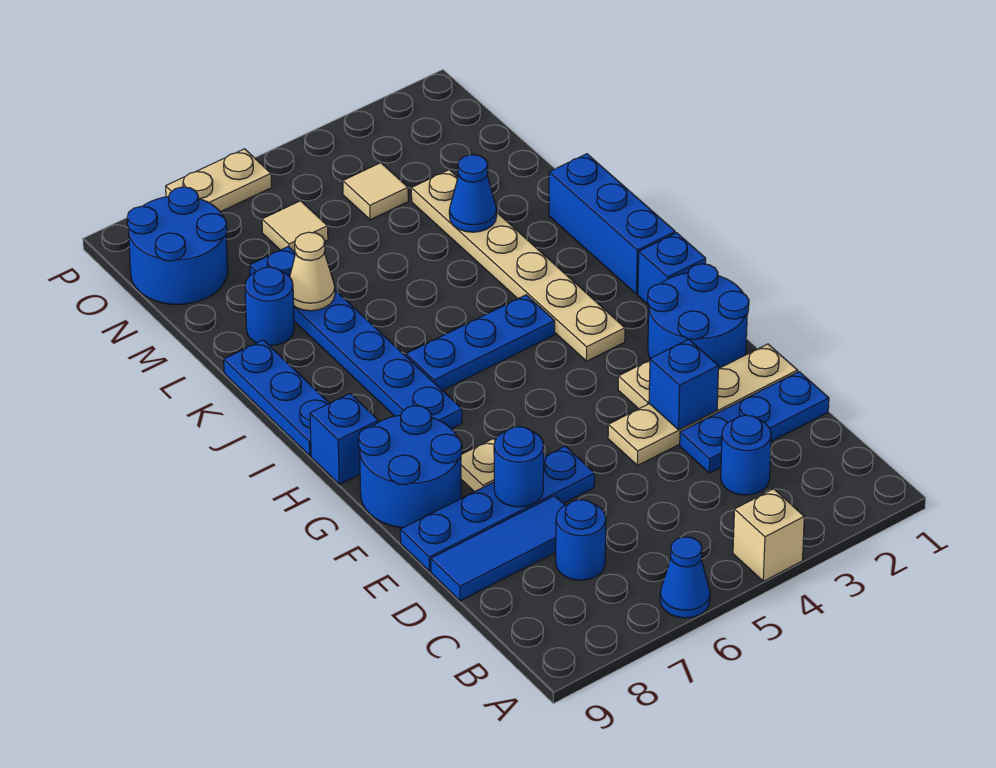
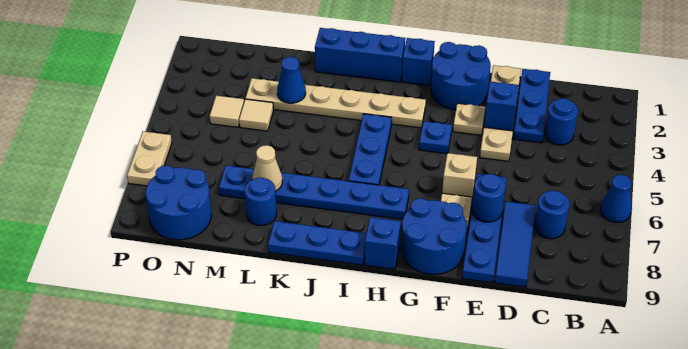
tan 1x1 brick [733,489,804,581] -> tan 1x1 brick moved to [442,153,477,197]
none -> blue 1x1 plate [419,121,452,154]
tan 1x1 tile [262,201,328,252] -> tan 1x1 tile moved to [239,99,274,131]

